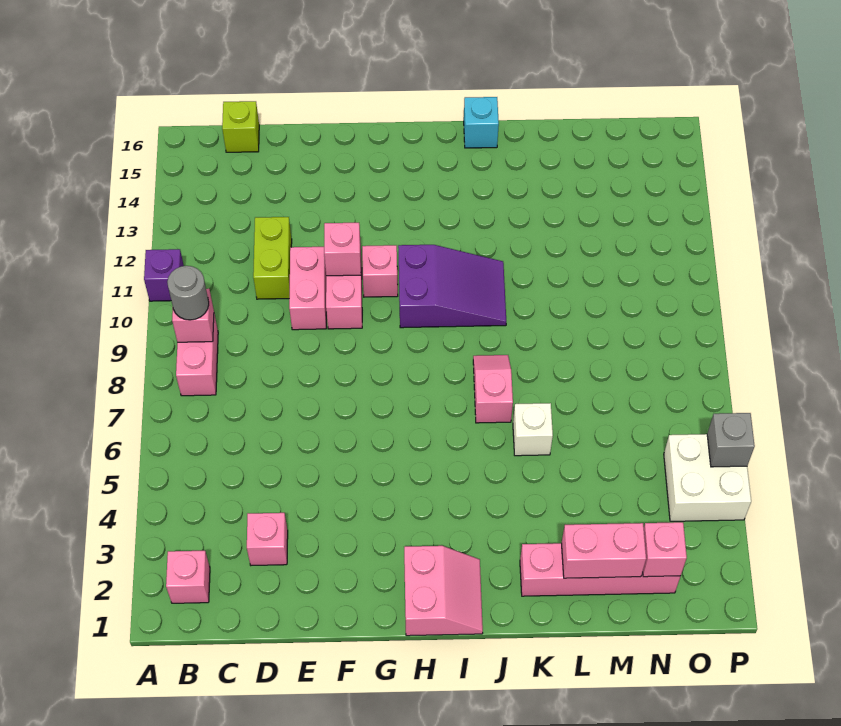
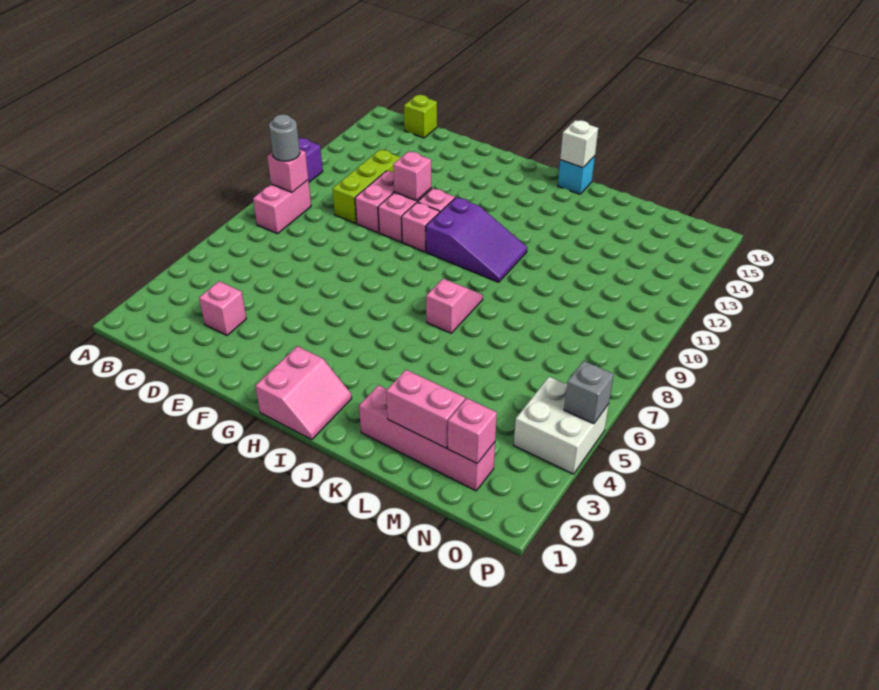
pink 1x1 brick [166,551,210,603] -> pink 1x1 brick moved to [402,202,440,252]
lime 1x2 brick [253,217,292,299] -> lime 1x3 brick [332,149,401,223]
white 1x1 brick [513,403,553,456] -> white 1x1 brick moved to [560,120,598,168]

